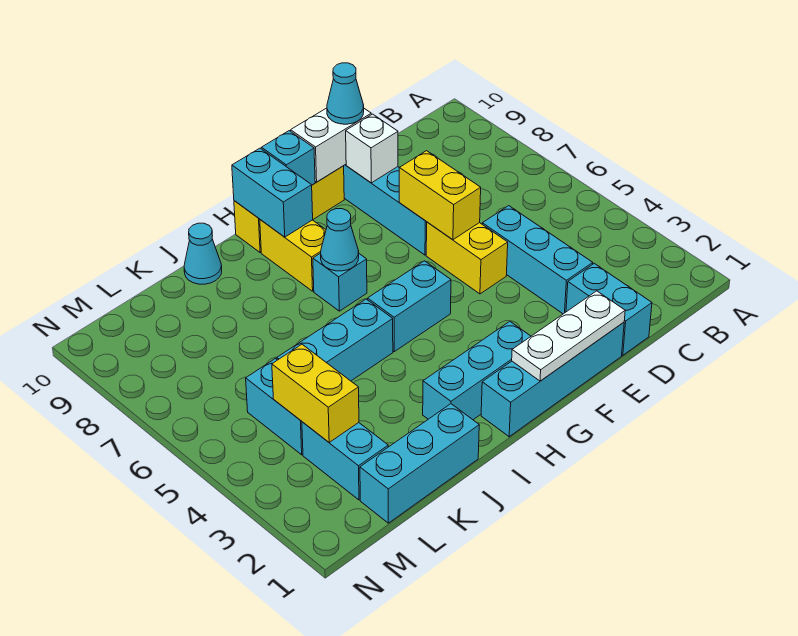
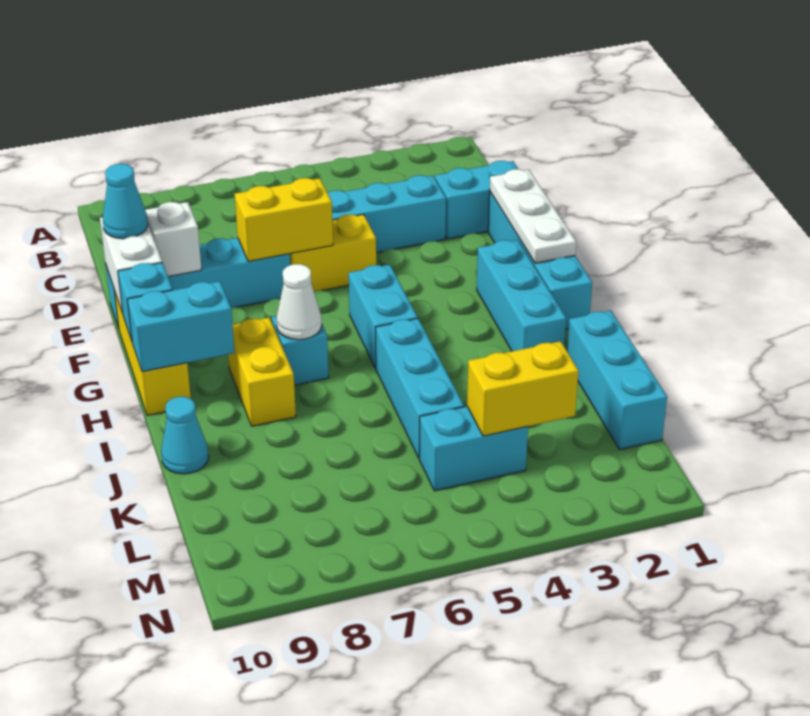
cyan 1x1 cone [321,209,359,271] -> white 1x1 cone [276,264,322,340]
yellow 1x2 brick [260,220,326,291] -> yellow 1x2 brick turned to [228,318,296,426]
cyan 1x2 brick [302,422,388,500] -> none

